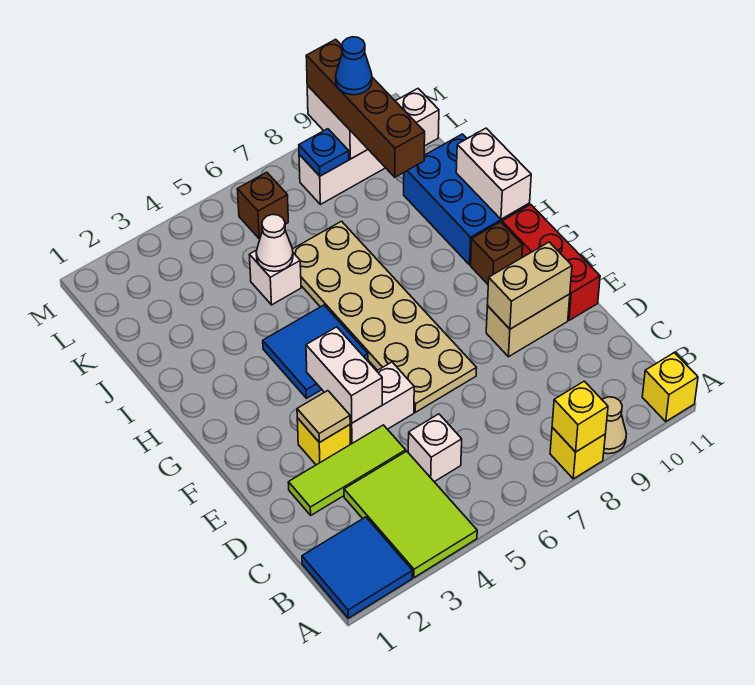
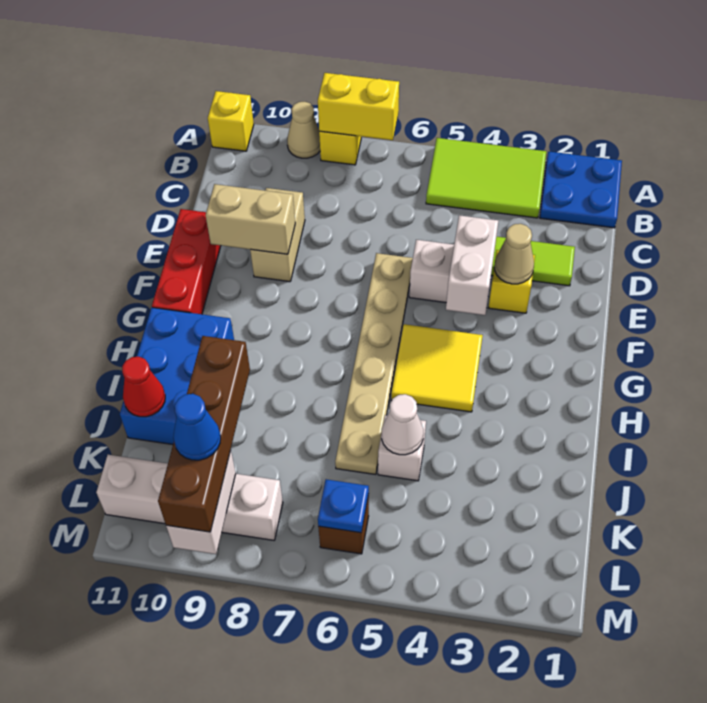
blue 2x2 tile [302,517,412,618] -> blue 2x2 plate [540,152,622,228]
lime 2x3 tile [344,451,477,578] -> lime 2x3 tile turned to [426,138,546,218]
yellow 1x1 brick [552,381,608,452] -> yellow 1x2 brick [318,73,399,140]
white 1x1 brick [408,414,462,482] -> none
tan 1x1 tile [297,391,350,442] -> tan 1x1 cone [494,224,534,284]
tan 2x6 plate [292,221,477,412] -> tan 1x6 plate [335,253,413,475]
tan 1x2 brick [486,294,570,357] -> tan 1x2 brick turned to [250,188,305,282]
blue 2x2 tile [263,305,368,398] -> yellow 2x2 tile [391,324,483,412]
brown 1x1 brick [471,222,523,284] -> none
white 1x2 brick [456,128,531,219] -> none
none -> red 1x1 cone [122,357,165,417]
blue 1x1 plate [299,129,349,176] -> blue 1x1 plate moved to [318,479,369,533]

